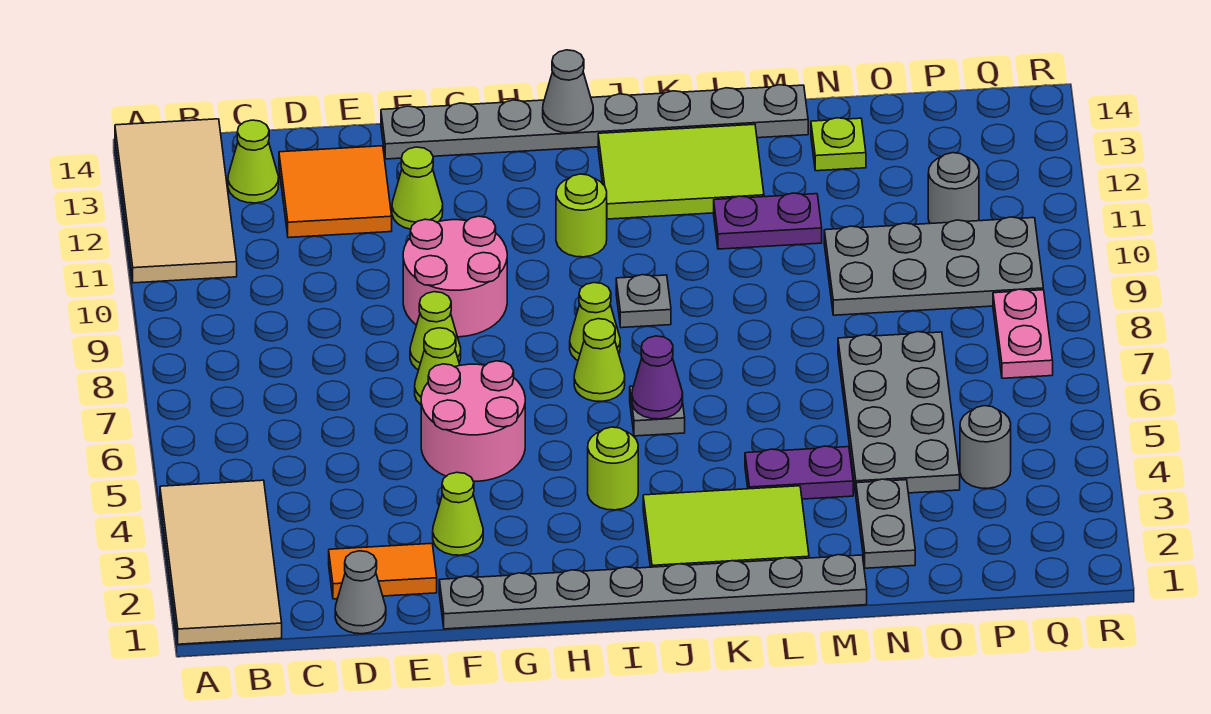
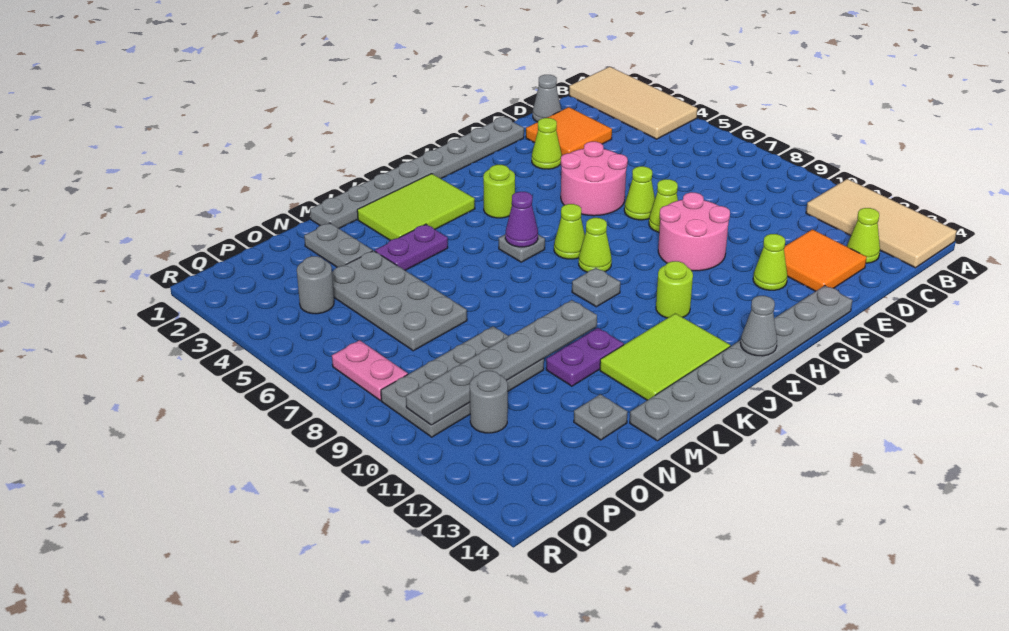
orange 1x2 tile [329,543,437,599] -> orange 2x2 tile [526,107,612,155]
none -> grey 1x6 plate [406,300,597,425]
lime 1x1 plate [811,118,866,171] -> grey 1x1 plate [574,394,627,440]

